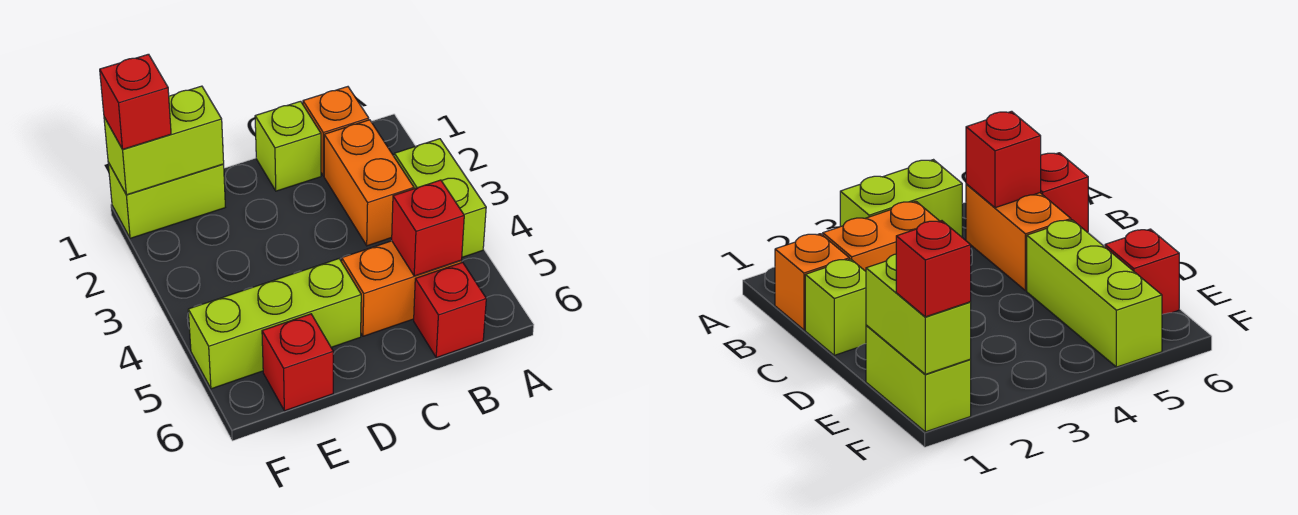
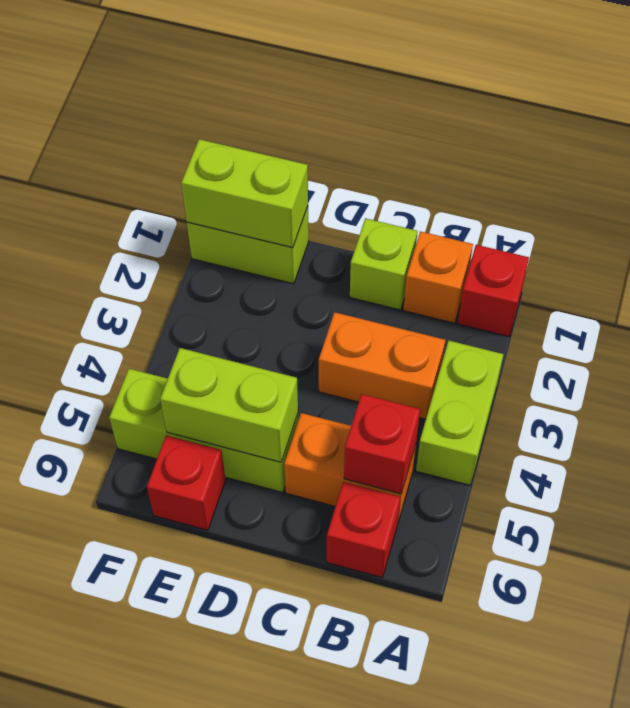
orange 1x2 brick [324,120,414,246] -> orange 1x2 brick turned to [319,312,445,419]
none -> lime 1x2 brick [160,348,298,462]
red 1x1 brick [100,54,171,149] -> red 1x1 brick moved to [458,245,529,337]

